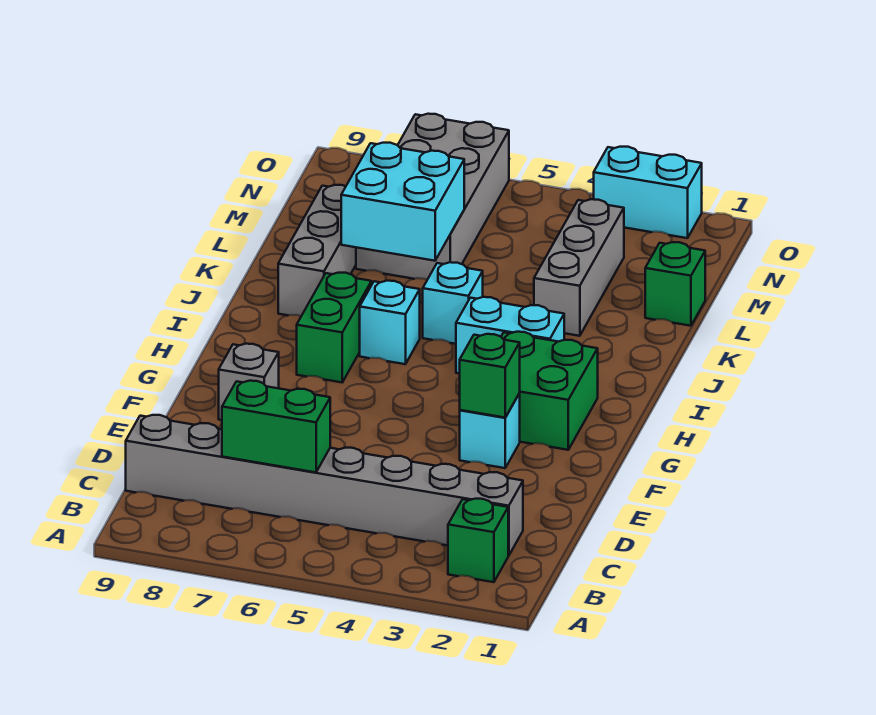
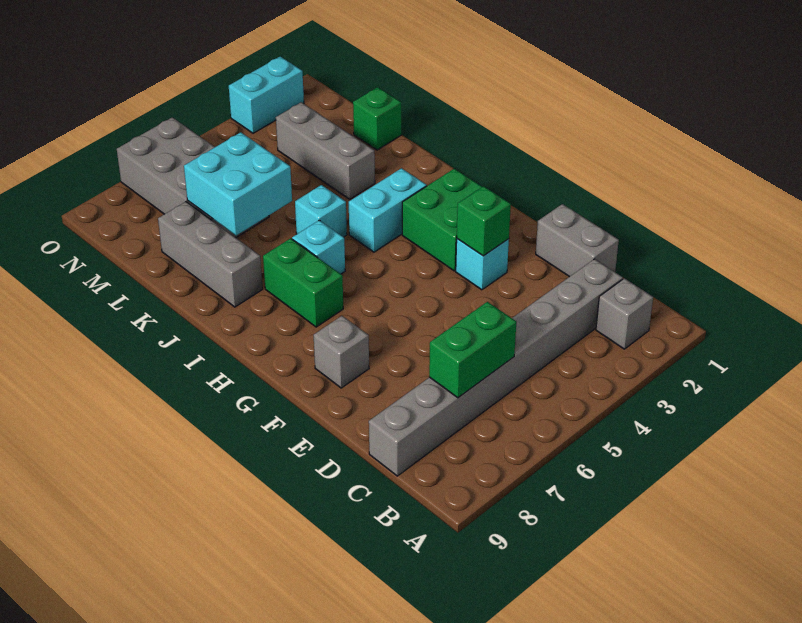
green 1x1 brick [448,499,508,582] -> grey 1x1 brick [596,278,653,349]
none -> grey 1x2 brick [536,204,619,277]

